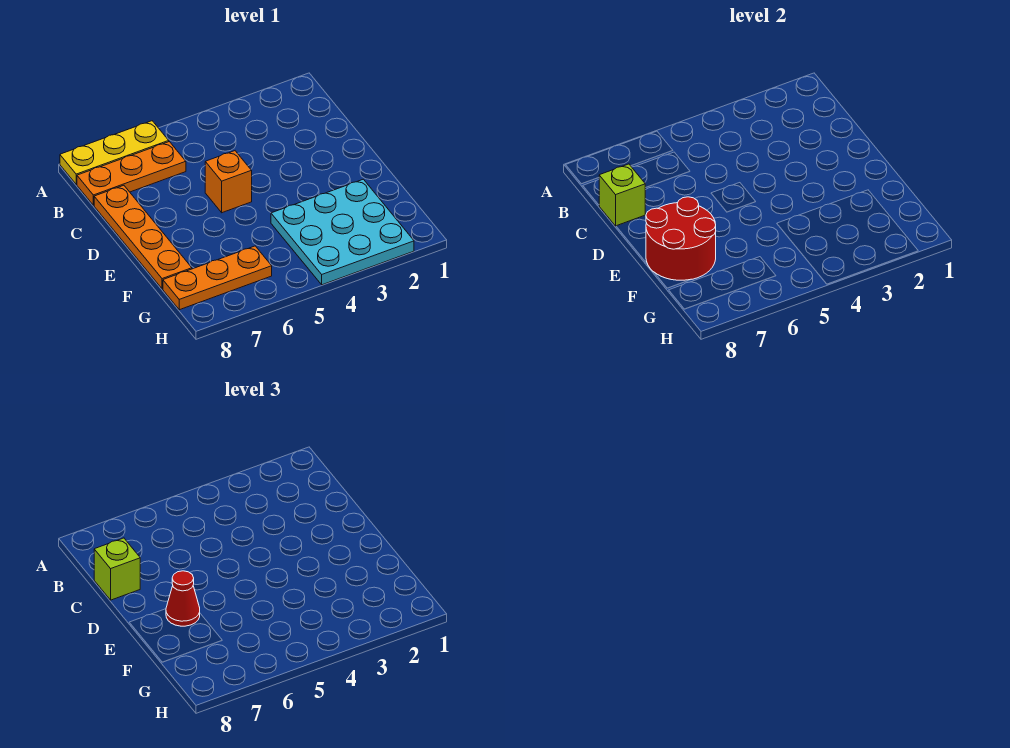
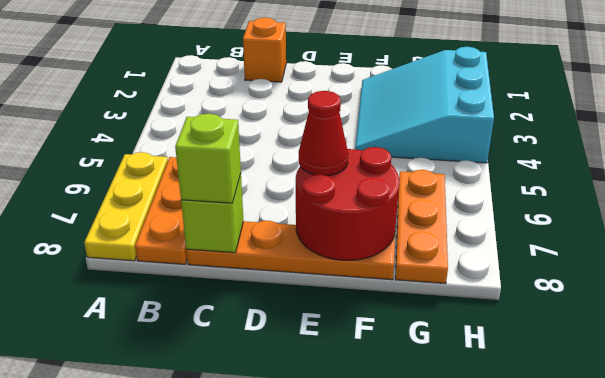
orange 1x1 brick [205,151,252,213] -> orange 1x1 brick moved to [243,18,286,82]
cyan 3x3 plate [271,179,414,285] -> cyan 3x3 slope [355,47,494,163]

